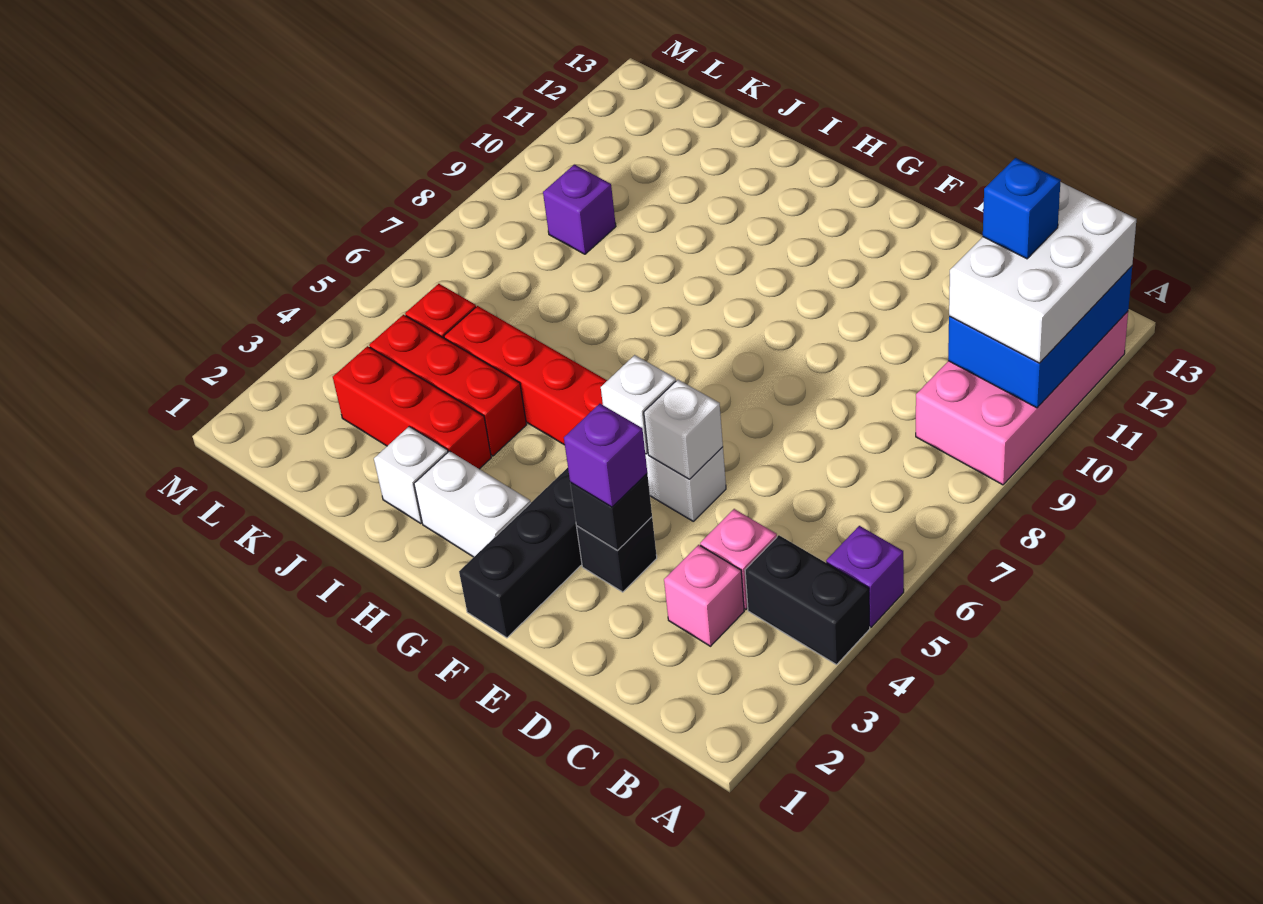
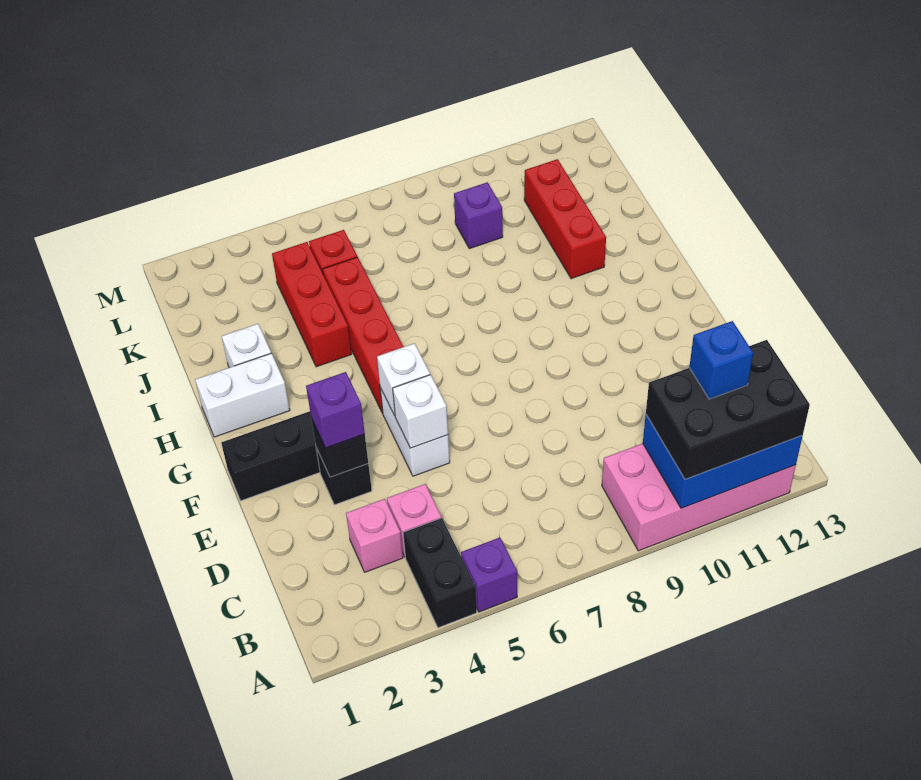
white 2x3 brick [949,182,1136,363] -> black 2x3 brick [646,340,810,479]
white 1x2 brick [414,451,530,557] -> white 1x2 brick turned to [195,353,290,437]
red 1x3 brick [333,346,491,469] -> red 1x3 brick moved to [524,159,606,279]

